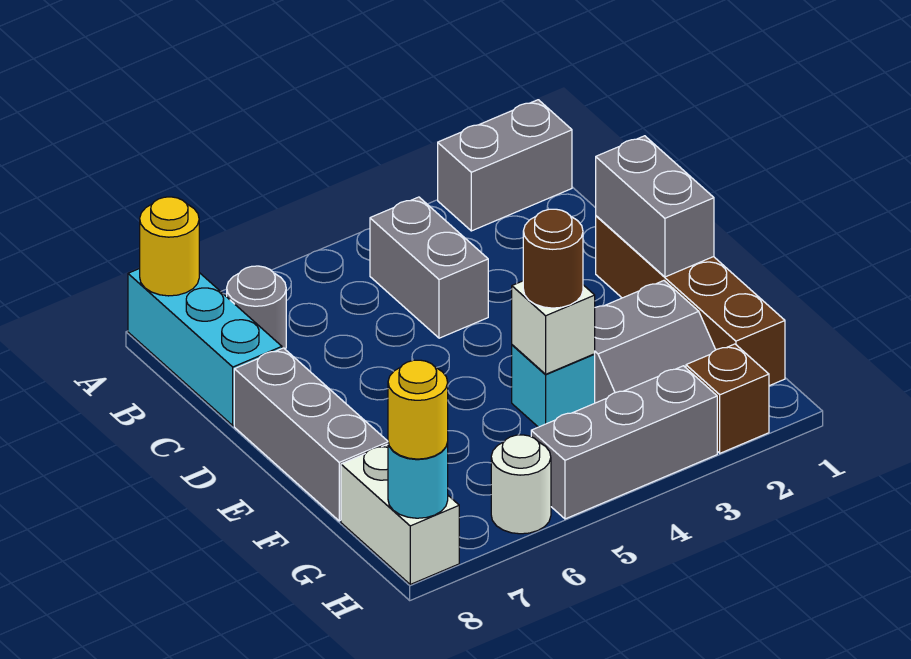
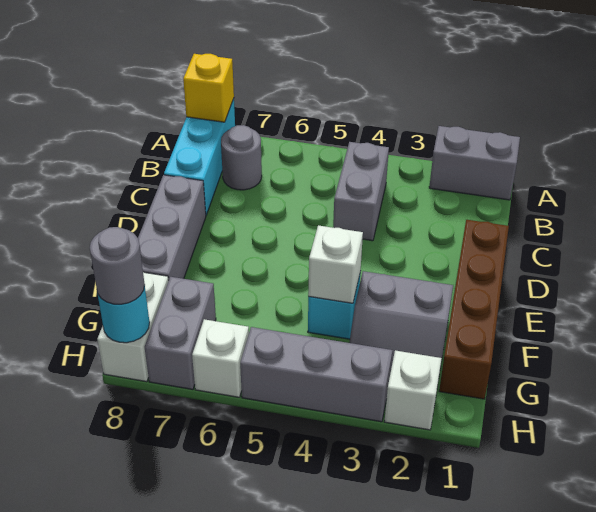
yellow 1x1 round brick [140,197,199,296] -> yellow 1x1 brick [183,54,234,122]
grey 1x2 brick [596,136,714,277] -> grey 1x2 brick moved to [145,277,216,389]
brown 1x1 round brick [523,209,583,308] -> none
brown 1x1 brick [686,344,769,453] -> white 1x1 brick [384,350,442,430]
white 1x1 round brick [491,435,551,534] -> white 1x1 brick [192,319,249,397]
yellow 1x1 round brick [388,360,448,459] -> grey 1x1 round brick [90,227,145,304]

